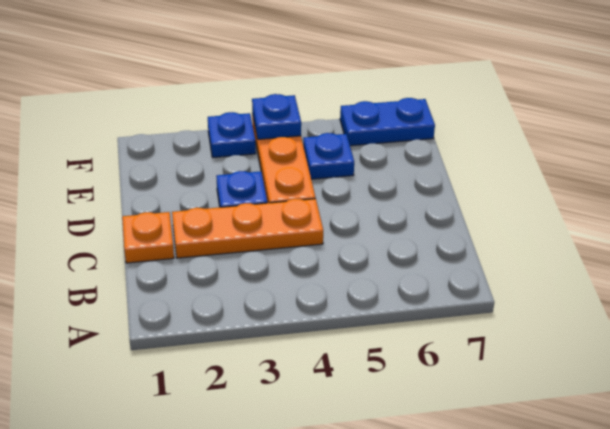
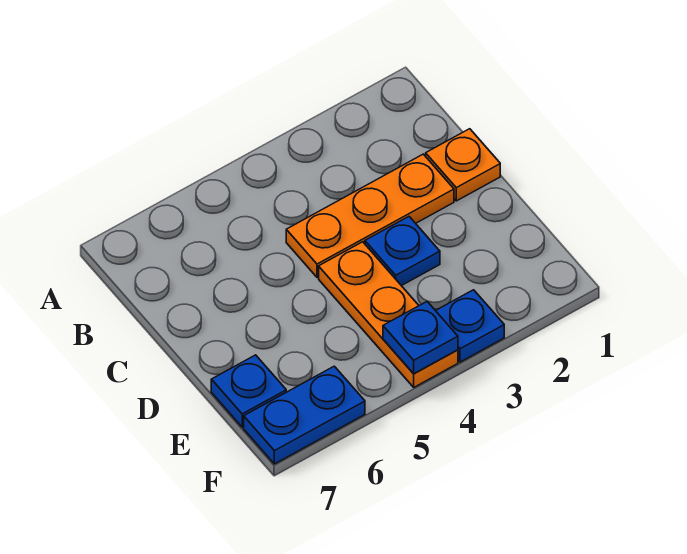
blue 1x1 plate [303,133,354,179] -> blue 1x1 plate moved to [211,355,286,427]

